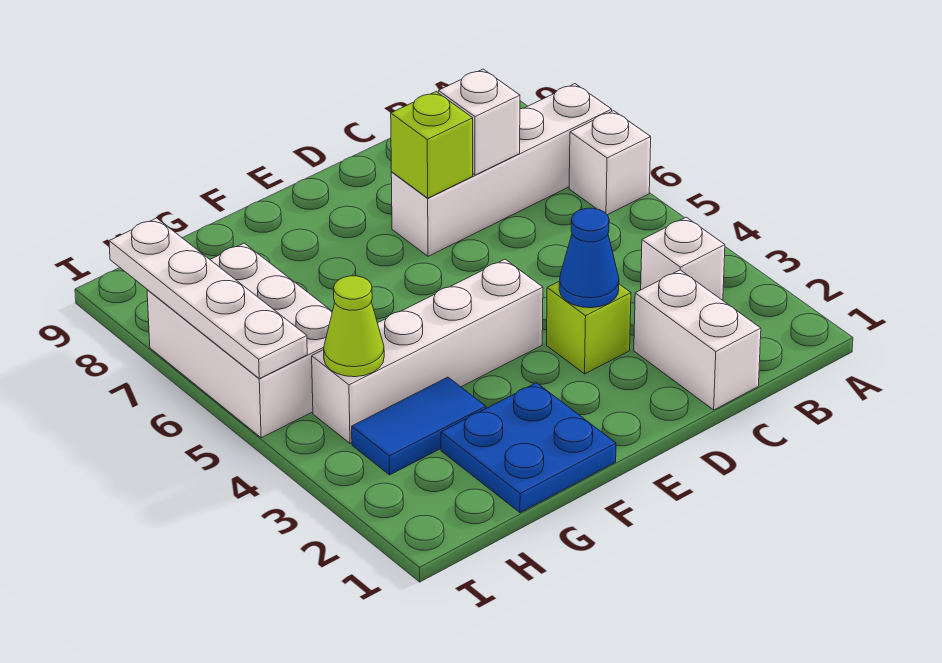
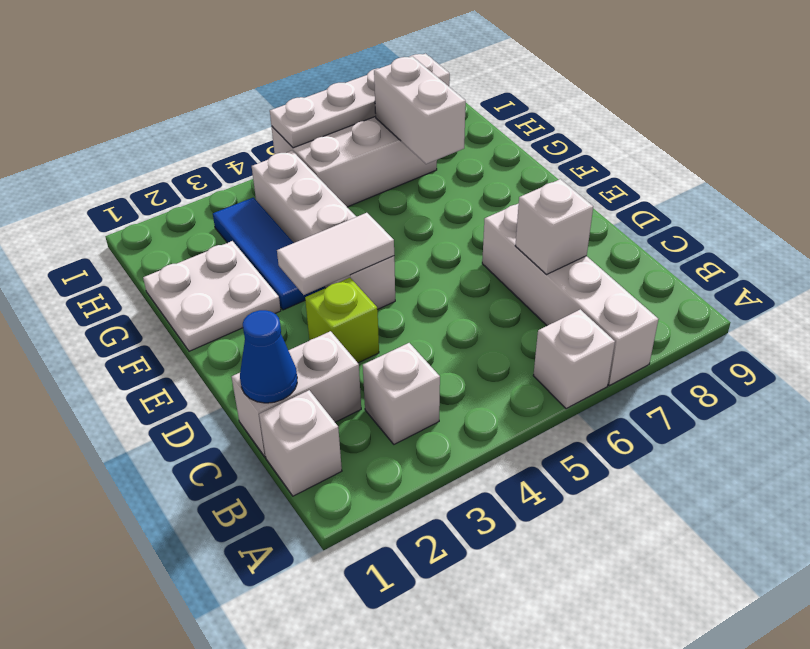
none -> white 1x1 brick [259,390,342,496]
blue 1x1 cone [559,208,619,308] -> blue 1x1 cone moved to [240,310,297,403]
lime 1x1 brick [391,92,473,198] -> none
none -> white 1x2 tile [277,213,394,295]
blue 2x2 plate [441,383,616,513] -> white 2x2 plate [143,241,281,351]
blue 1x2 tile [352,377,486,475] -> blue 1x3 tile [213,197,325,310]
none -> white 1x2 brick [374,56,466,164]
lime 1x1 cone [324,276,384,377] -> none

